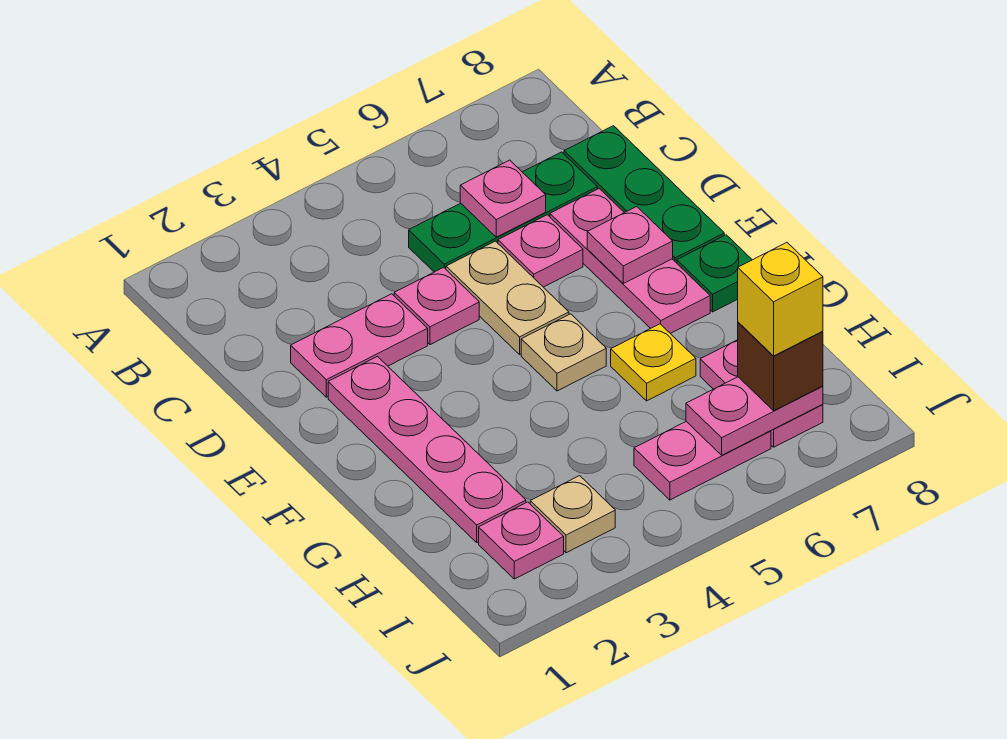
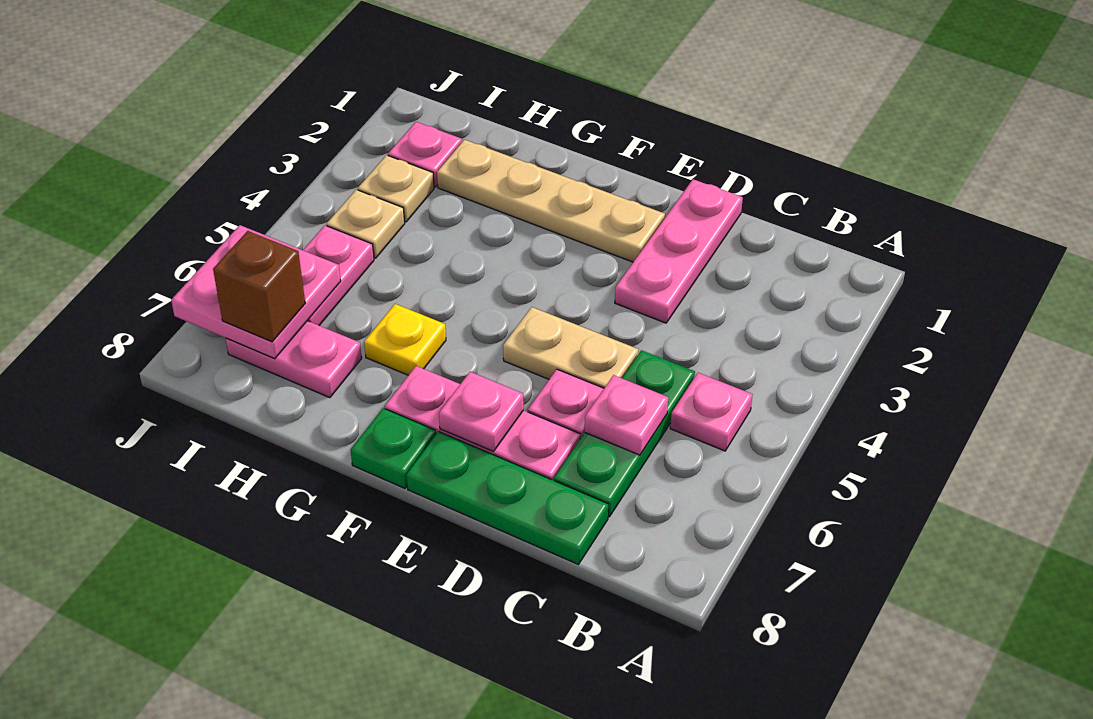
pink 1x2 plate [291,294,428,397] -> pink 1x3 plate [615,179,743,323]
pink 1x1 plate [394,267,479,345] -> pink 1x1 plate moved to [670,373,752,451]
pink 1x4 plate [328,357,526,542] -> tan 1x4 plate [437,140,665,262]
tan 1x1 plate [521,314,606,391] -> tan 1x1 plate moved to [326,190,405,258]
pink 1x2 plate [686,377,823,455] -> pink 2x2 plate [171,225,341,359]
yellow 1x1 brick [738,243,823,356] -> none

